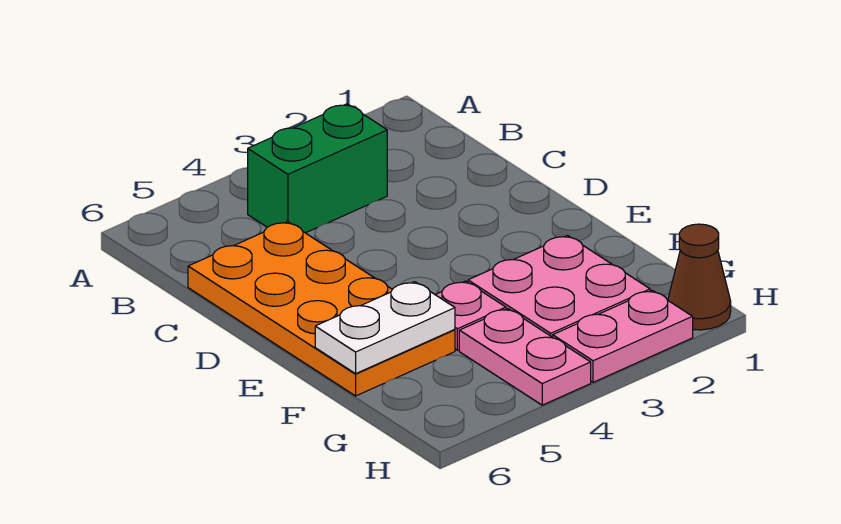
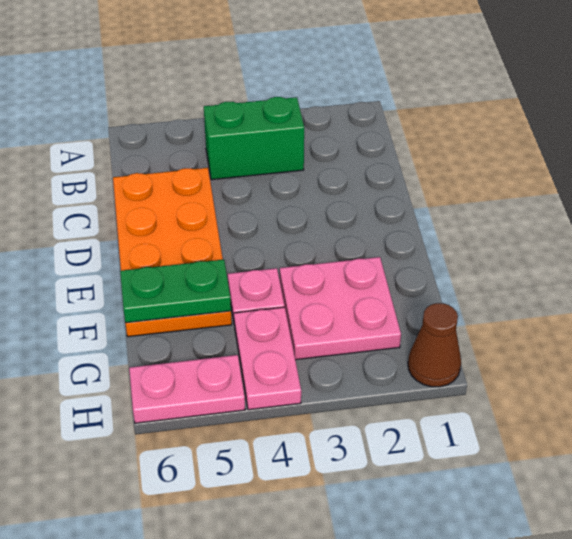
white 1x2 plate [315,282,455,374] -> green 1x2 plate [120,260,231,323]
pink 1x2 plate [553,290,693,382] -> pink 1x2 plate moved to [129,355,245,423]

